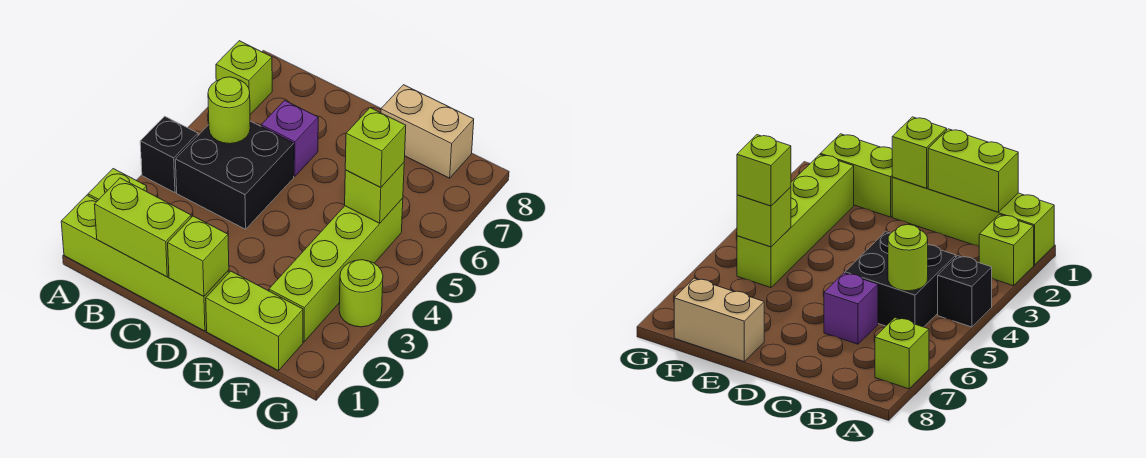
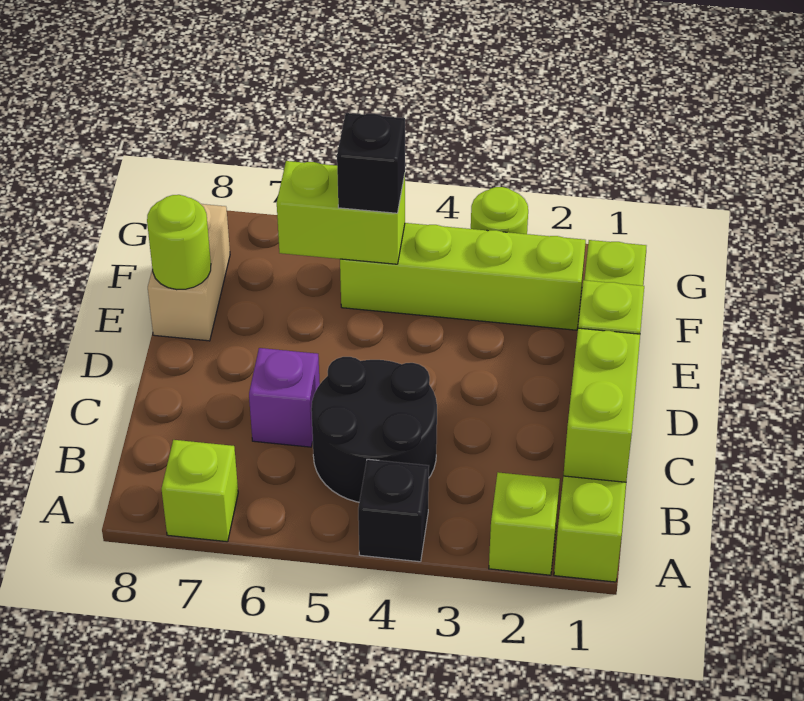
black 2x2 brick [175,121,294,229] -> black 2x2 round brick [311,357,437,502]
lime 1x1 round brick [208,77,250,144] -> lime 1x1 round brick moved to [147,195,211,290]
lime 1x1 brick [345,163,404,223] -> lime 1x2 brick [277,161,405,264]
lime 1x1 brick [345,108,406,188] -> black 1x1 brick [337,113,405,213]

